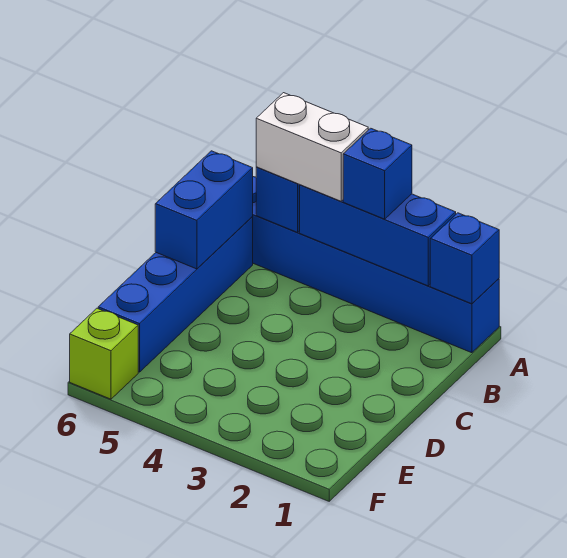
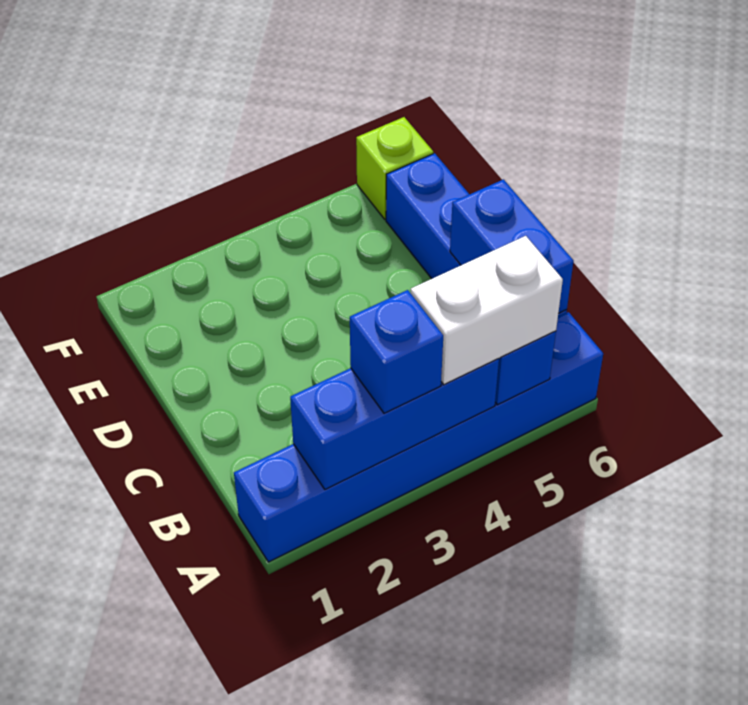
blue 1x1 brick [430,213,499,304] -> none

